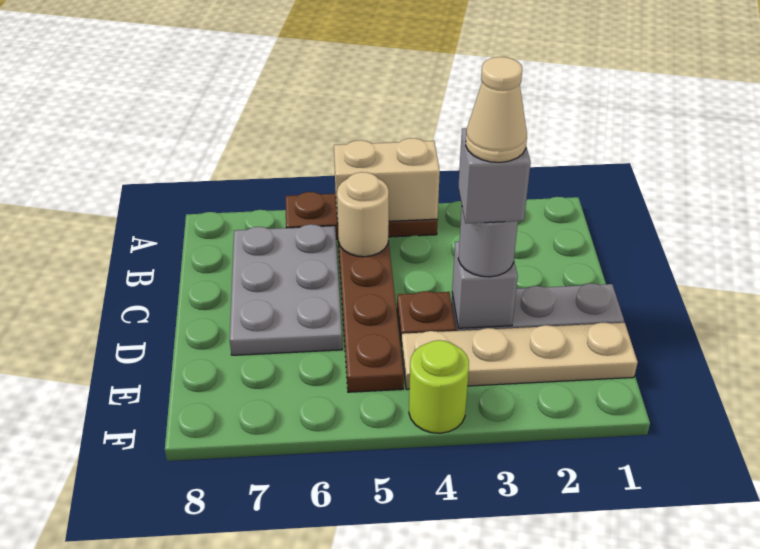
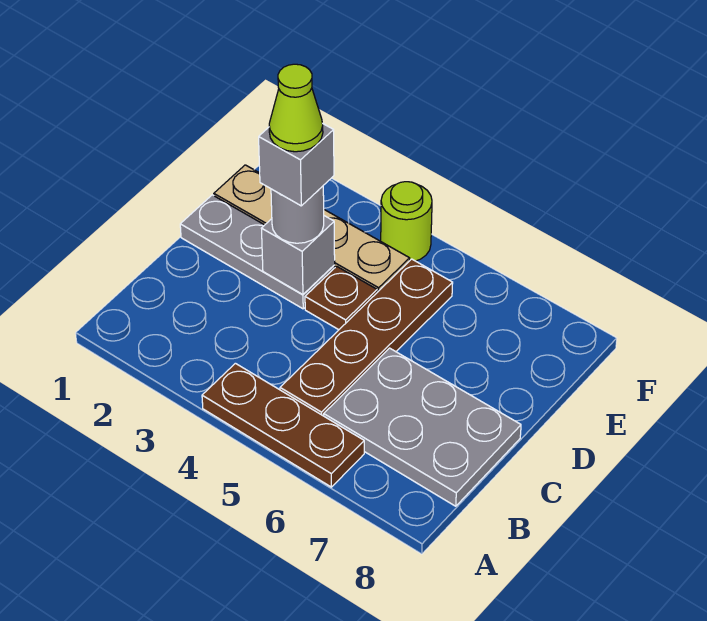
tan 1x2 brick [334,138,440,223] -> none
tan 1x1 round brick [337,172,389,257] -> none
grey 2x3 plate [230,224,342,355] -> grey 2x3 plate turned to [324,348,521,506]
tan 1x1 cone [466,57,527,162] -> lime 1x1 cone [269,64,323,152]

